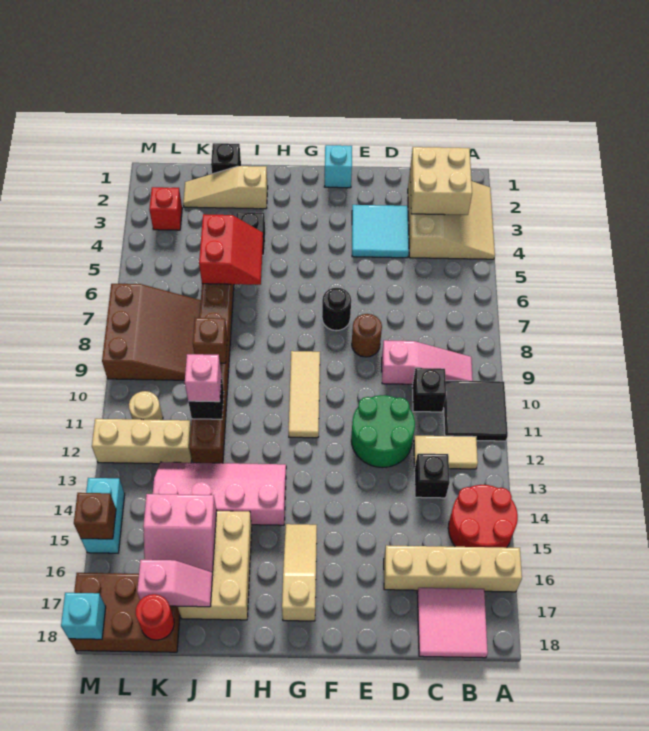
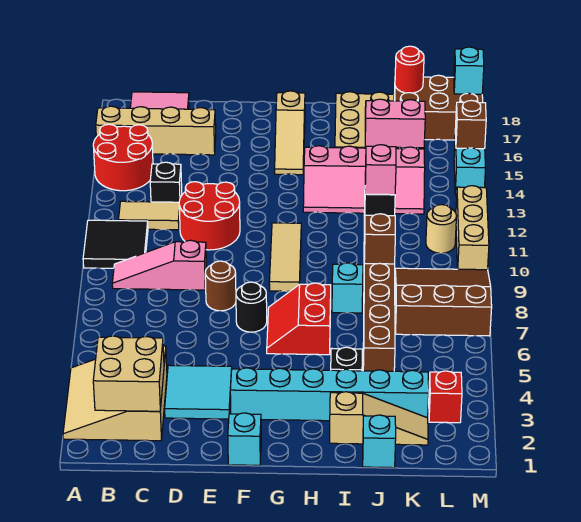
black 1x1 brick [412,368,446,412] -> none
green 2x2 round brick [351,395,415,467] -> red 2x2 round brick [179,182,240,250]
none -> cyan 1x6 brick [230,368,429,421]
red 2x2 slope [199,214,263,285] -> red 2x2 slope moved to [267,283,331,355]
none -> cyan 1x1 brick [332,263,363,313]
black 1x1 brick [211,143,241,174] -> cyan 1x1 brick [363,415,396,468]
pink 1x2 slope [137,560,213,607] -> none
brown 3x3 slope [102,284,201,380] -> brown 3x3 slope turned to [395,268,492,336]
tan 1x3 brick [92,419,192,464] -> tan 1x3 brick turned to [456,186,489,270]

